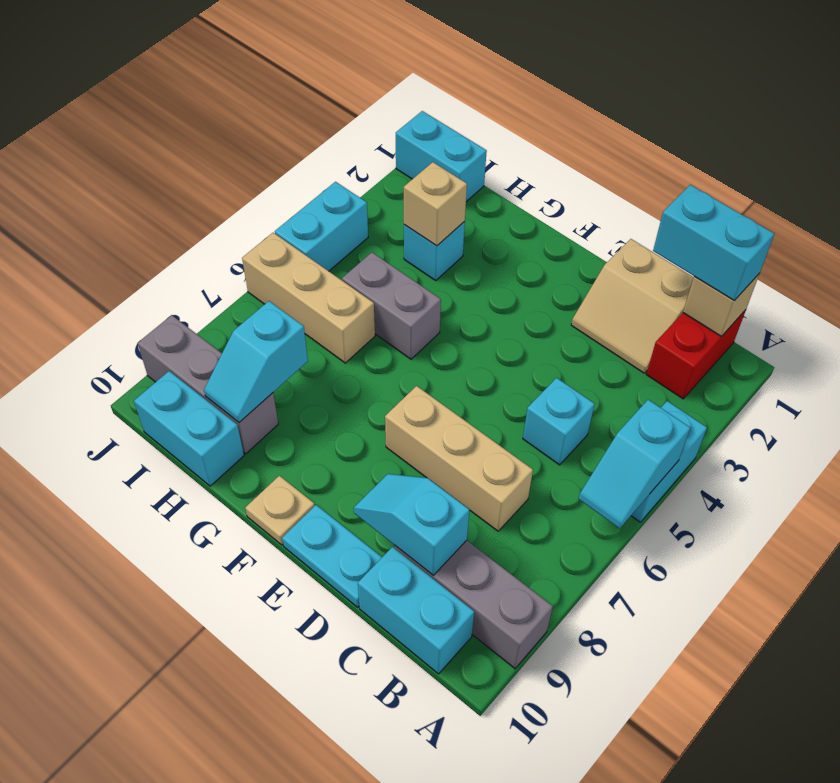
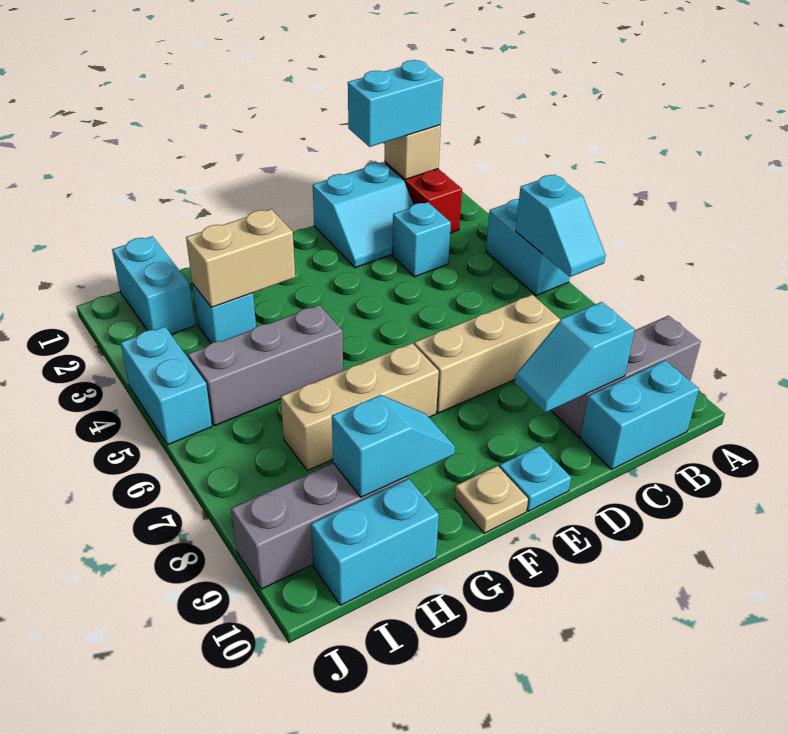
tan 2x2 slope [571,239,694,373] -> cyan 2x2 slope [313,162,413,268]
cyan 1x1 brick [523,378,595,465] -> cyan 1x1 brick moved to [392,202,451,277]
cyan 1x2 plate [282,505,382,607] -> cyan 1x1 plate [499,446,571,511]
grey 1x2 brick [342,253,441,359] -> grey 1x3 brick [188,305,343,426]
tan 1x1 brick [404,162,467,246] -> tan 1x2 brick [186,209,295,307]
tan 1x3 brick [242,233,375,363] -> tan 1x3 brick moved to [281,343,439,470]
cyan 1x2 slope [204,301,308,422] -> cyan 1x2 slope turned to [332,395,455,497]
cyan 1x2 brick [396,111,487,202] -> cyan 1x2 brick turned to [112,236,195,334]

